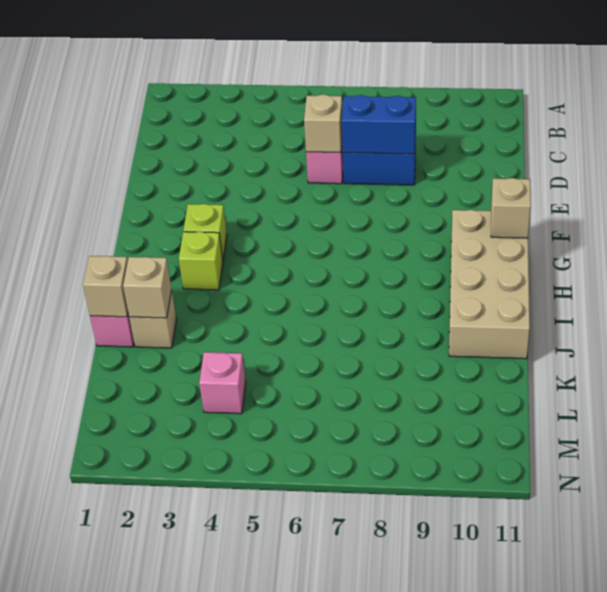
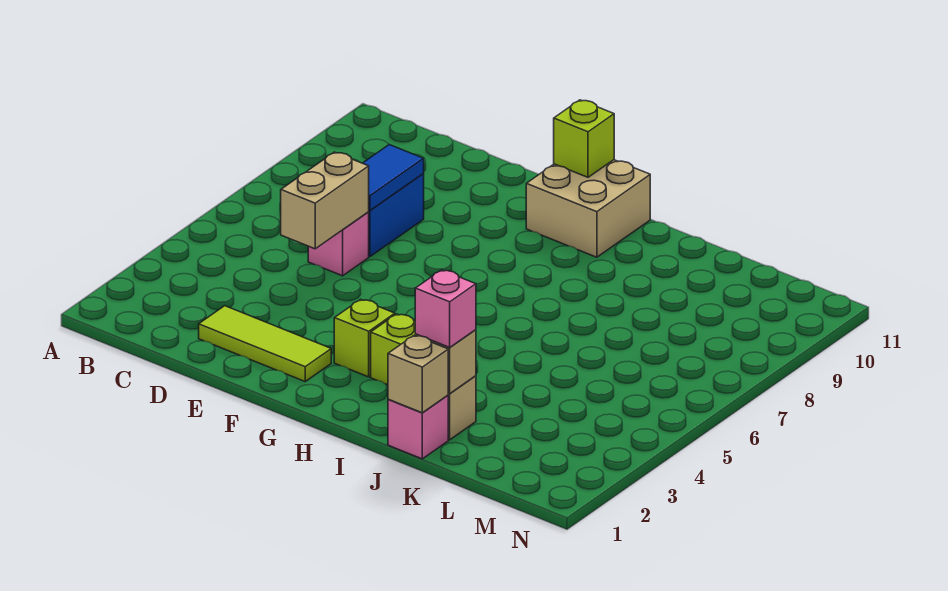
none -> lime 1x3 tile [199,306,331,381]
tan 1x1 brick [304,94,342,153] -> tan 1x2 brick [281,152,369,249]
blue 1x2 brick [342,95,416,154] -> blue 1x2 tile [363,145,424,210]
tan 2x4 brick [449,210,530,359] -> tan 2x2 brick [526,160,650,257]
tan 1x1 brick [491,178,531,238] -> lime 1x1 brick [554,100,614,177]
pink 1x1 brick [199,352,246,414] -> pink 1x1 brick moved to [415,270,476,347]

